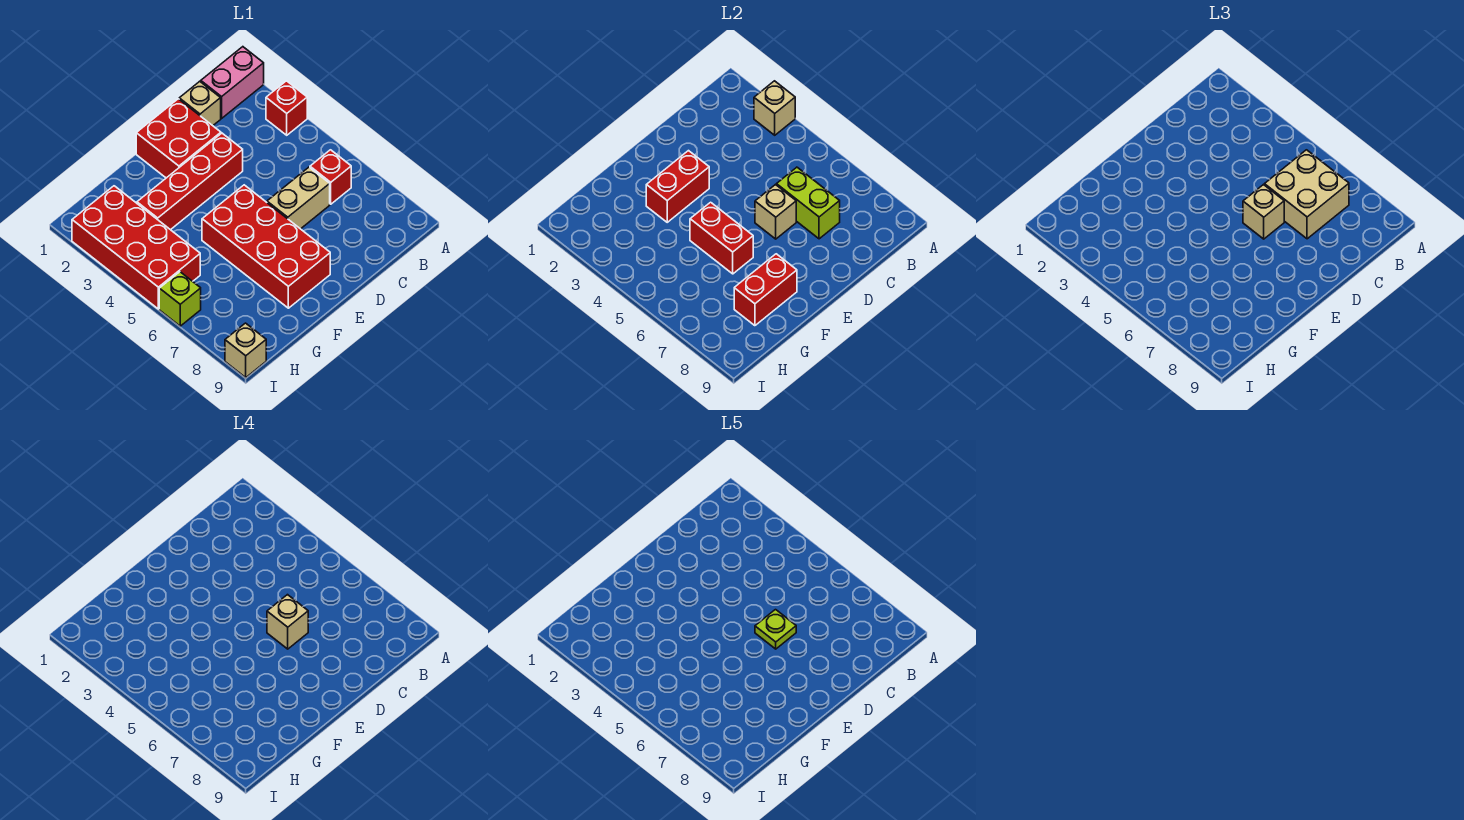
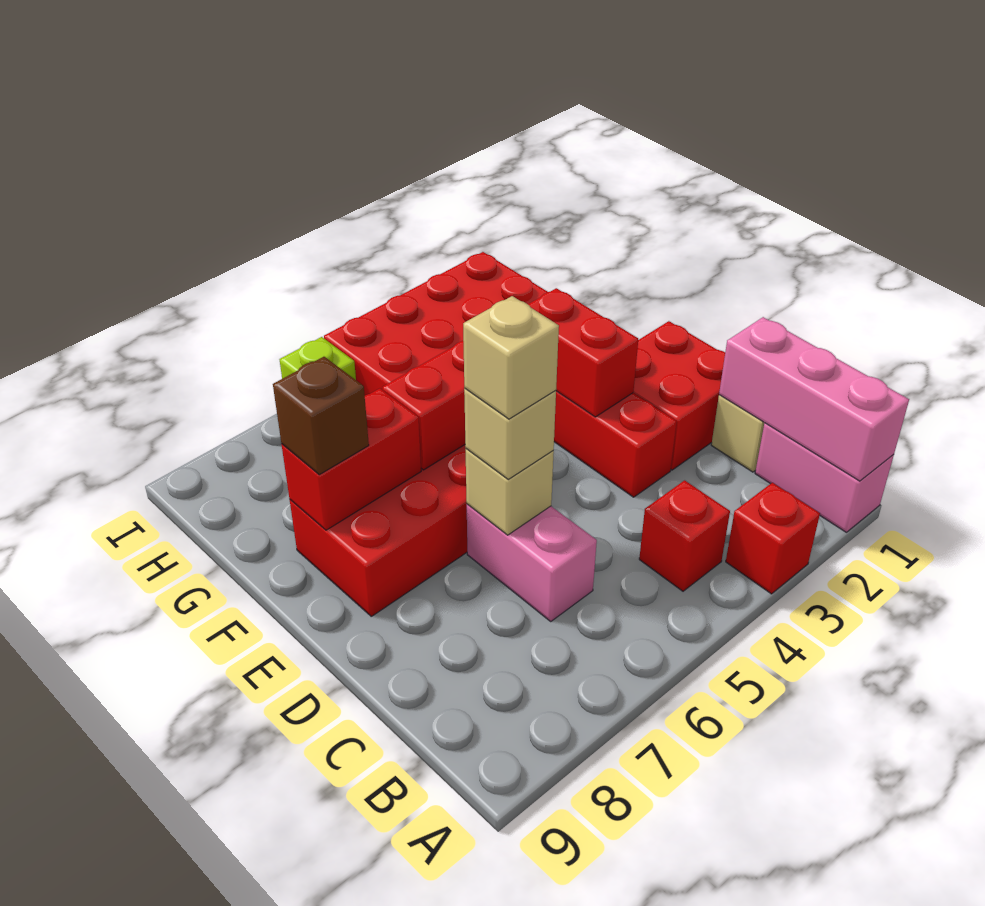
none -> pink 1x3 brick [719,317,909,481]
tan 1x1 brick [754,81,795,135] -> none
red 1x1 brick [310,150,351,204] -> red 1x1 brick moved to [639,480,730,591]
tan 2x2 brick [1265,150,1349,239] -> none
tan 1x2 brick [267,167,330,229] -> pink 1x2 brick [467,504,597,621]
lime 1x2 brick [777,167,840,239] -> none
lime 1x1 plate [755,610,796,649] -> none
red 1x2 brick [734,254,797,326] -> red 1x2 brick turned to [282,388,421,530]
none -> brown 1x1 brick [273,357,369,475]
tan 1x1 brick [225,323,266,378] -> none

